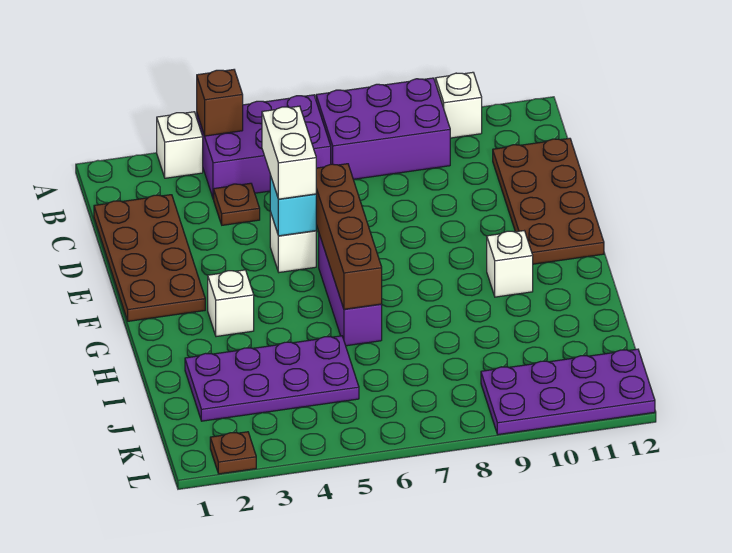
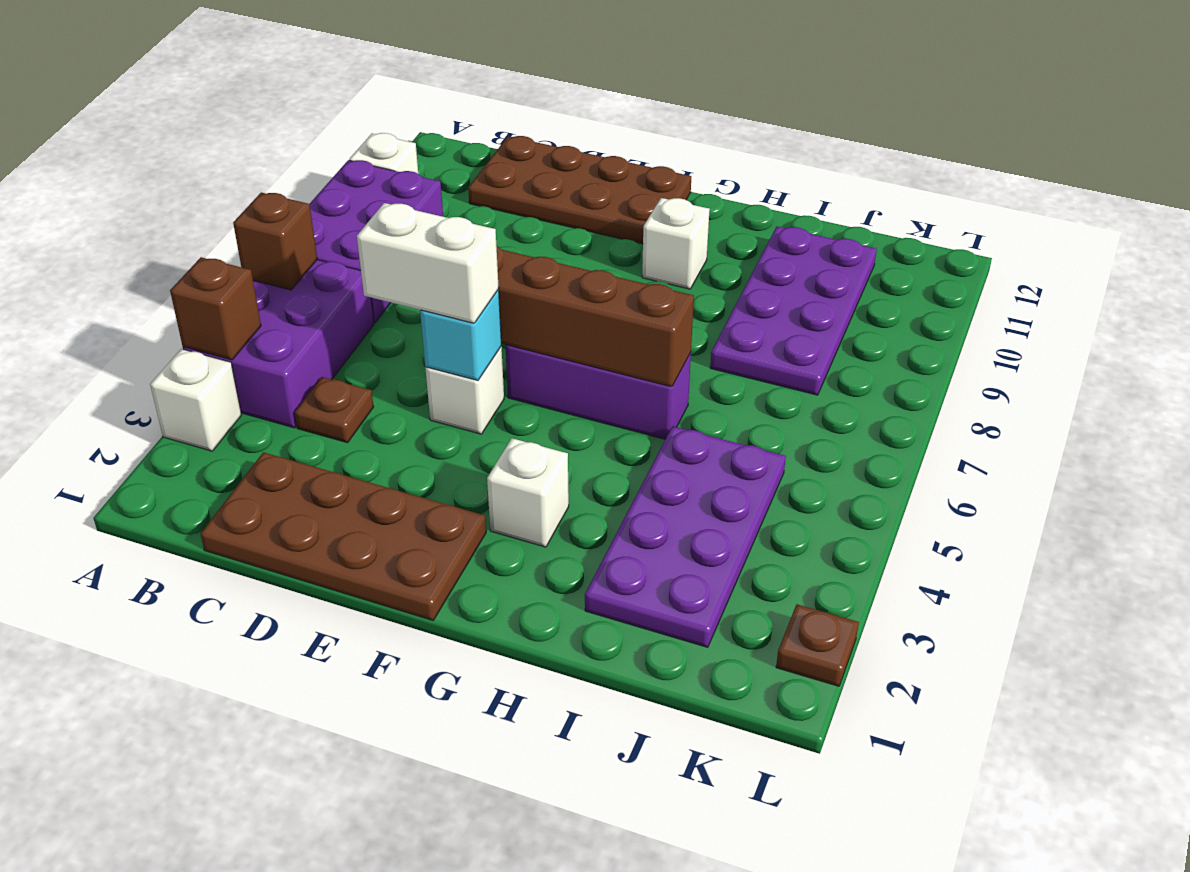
none -> brown 1x1 brick [233,192,317,290]
purple 2x4 plate [481,349,655,435] -> purple 2x4 plate moved to [710,226,877,395]

